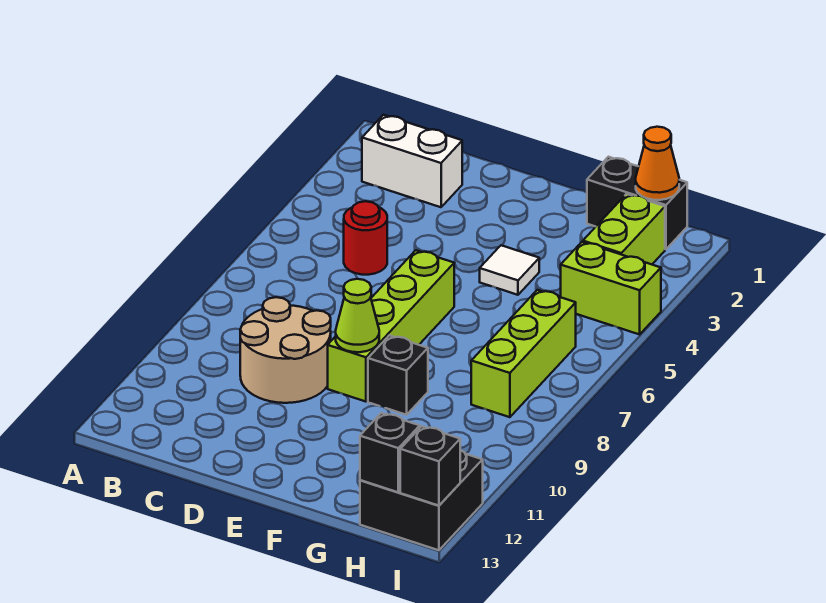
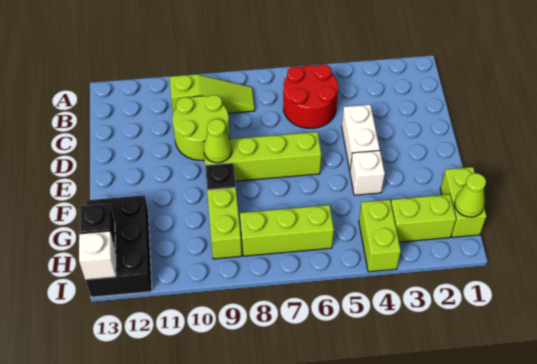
white 1x2 brick [362,115,462,207] -> white 1x2 brick moved to [342,104,380,170]
none -> lime 1x3 slope [170,74,255,113]
red 1x1 round brick [344,201,387,275] -> red 2x2 round brick [283,64,338,128]
tan 2x2 round brick [240,297,331,403] -> lime 2x2 round brick [172,95,230,160]
white 1x1 tile [480,245,539,295] -> white 1x1 brick [350,150,385,195]
black 1x2 brick [587,157,687,249] -> lime 1x2 brick [440,167,486,237]
none -> lime 1x2 brick [207,187,242,259]
orange 1x1 cone [636,127,679,200] -> lime 1x1 cone [455,173,486,217]
black 2x2 brick [360,450,483,550] -> black 2x3 brick [85,195,152,297]
black 1x1 brick [400,426,460,506] -> white 1x1 brick [79,231,116,280]

